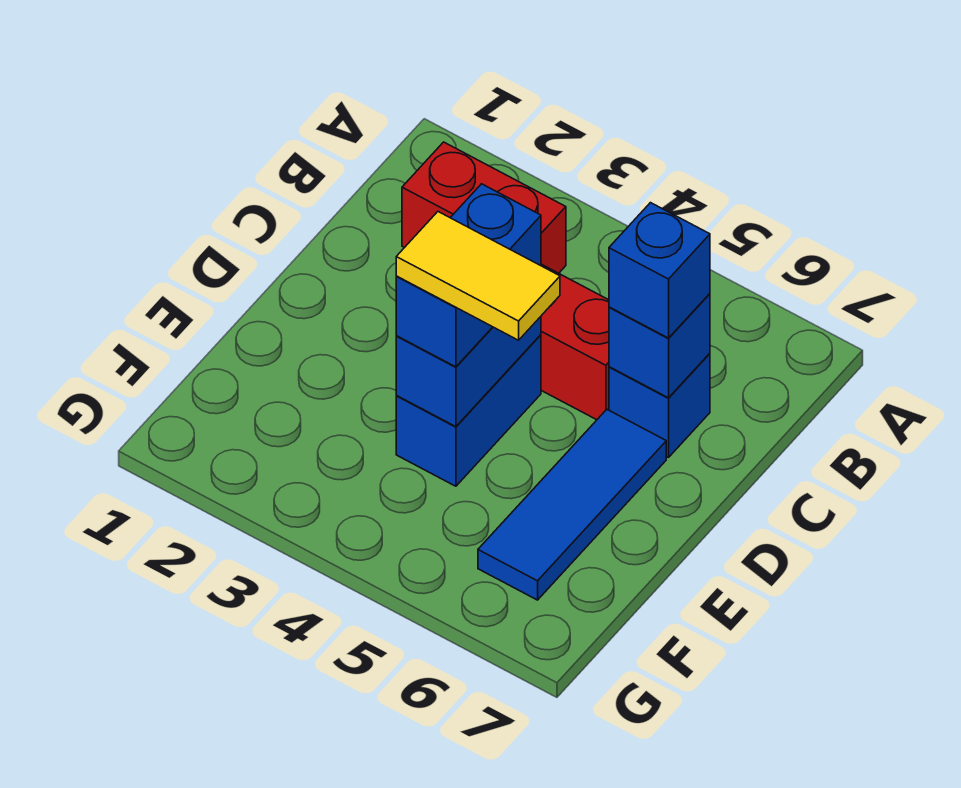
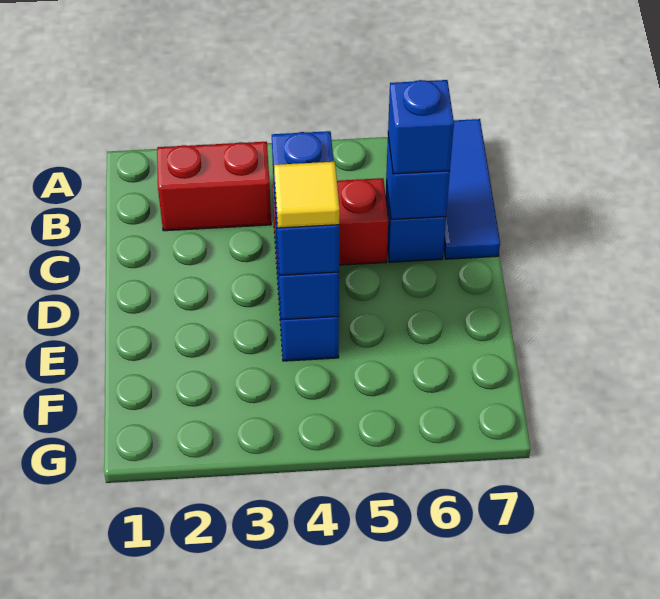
blue 1x3 tile [478,410,666,600] -> blue 1x3 tile moved to [444,119,500,259]
yellow 1x2 tile [396,212,560,340] -> yellow 1x1 tile [274,162,340,228]

